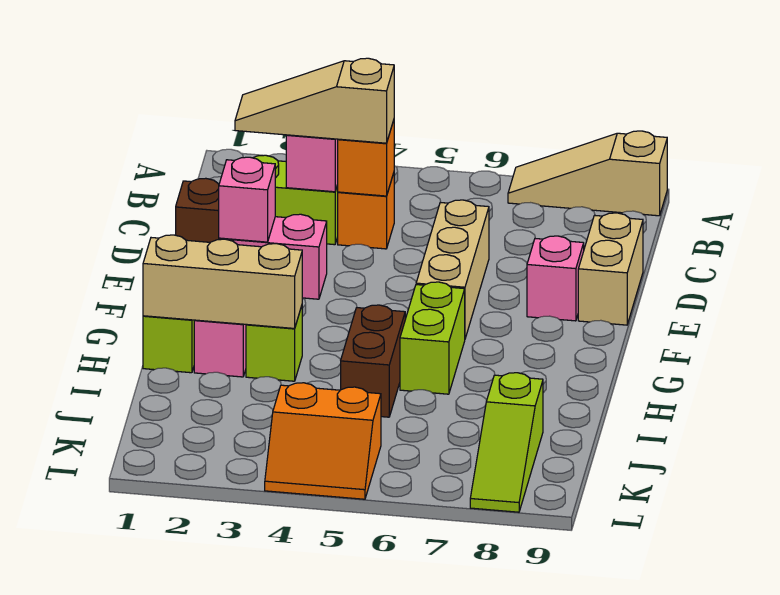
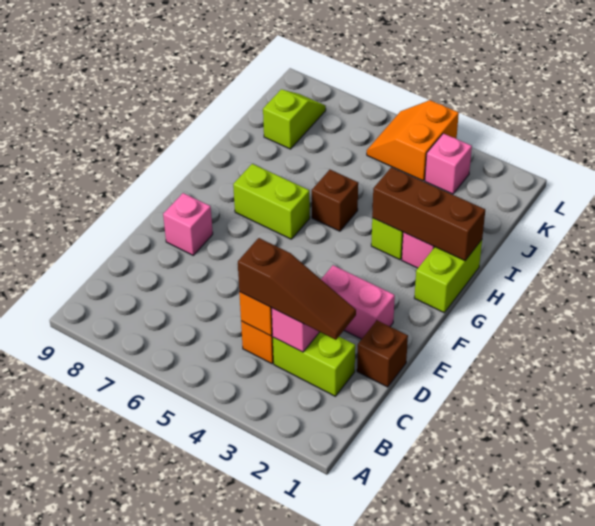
tan 1x3 slope [508,131,667,216] -> none
tan 1x3 slope [235,58,394,143] -> brown 1x3 slope [238,238,356,340]
tan 1x3 brick [416,200,489,338] -> none
tan 1x2 brick [578,213,643,325] -> none
pink 1x1 brick [219,157,275,242] -> pink 1x1 brick moved to [425,133,472,194]
lime 1x2 brick [400,282,465,394] -> lime 1x2 brick turned to [233,164,310,239]
tan 1x3 brick [143,235,302,328] -> brown 1x3 brick [372,167,485,261]
brown 1x2 brick [341,305,405,417] -> brown 1x1 brick [312,170,358,231]
lime 1x3 slope [470,373,543,512] -> lime 1x2 slope [263,89,326,149]
orange 2x2 slope [265,383,381,499] -> orange 2x2 slope turned to [367,100,459,181]

